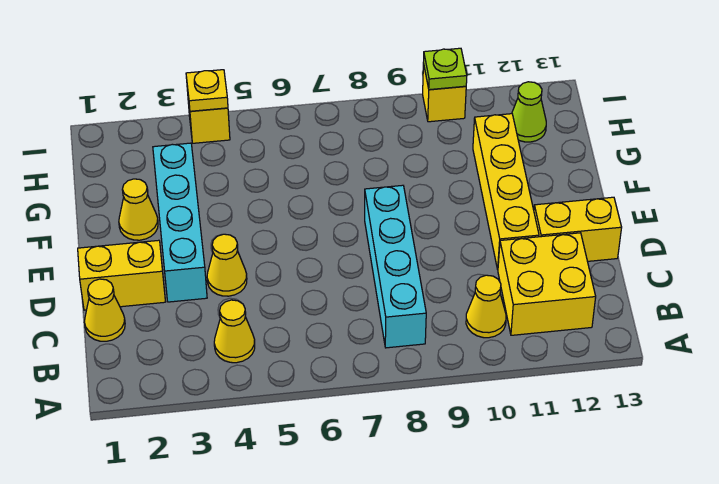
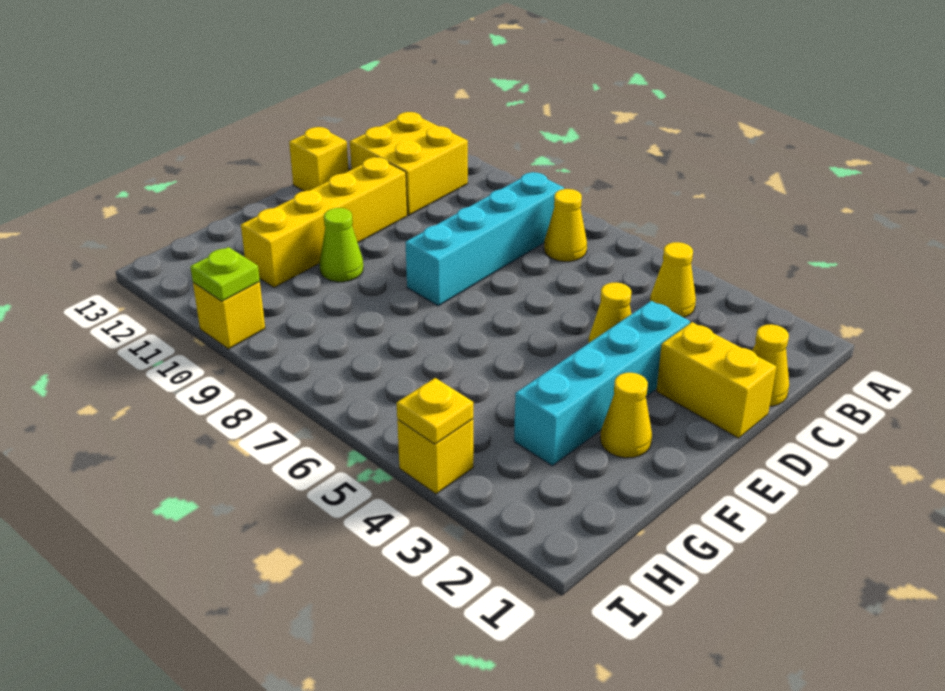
yellow 1x1 cone [466,275,506,338] -> yellow 1x1 cone moved to [544,189,587,262]
yellow 1x2 brick [534,197,622,261] -> yellow 1x1 brick [289,127,349,191]
lime 1x1 cone [512,82,546,142] -> lime 1x1 cone moved to [319,208,363,282]

